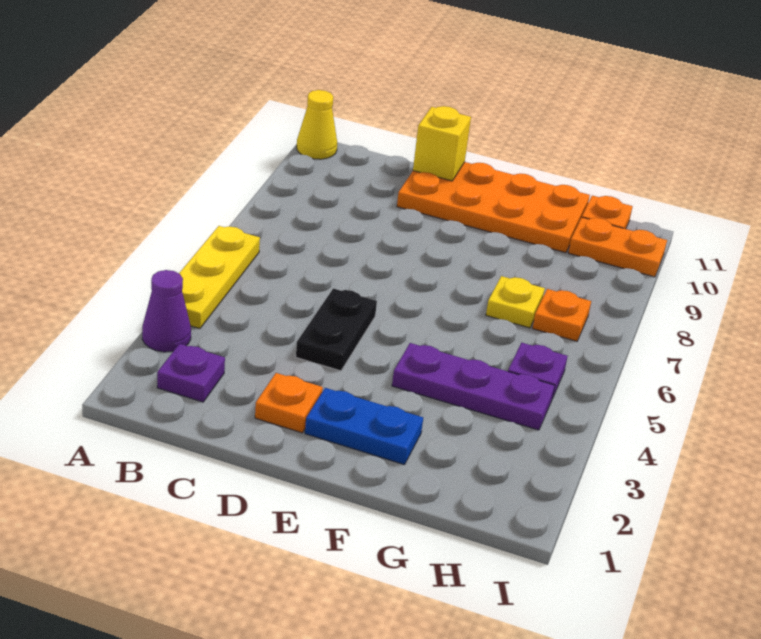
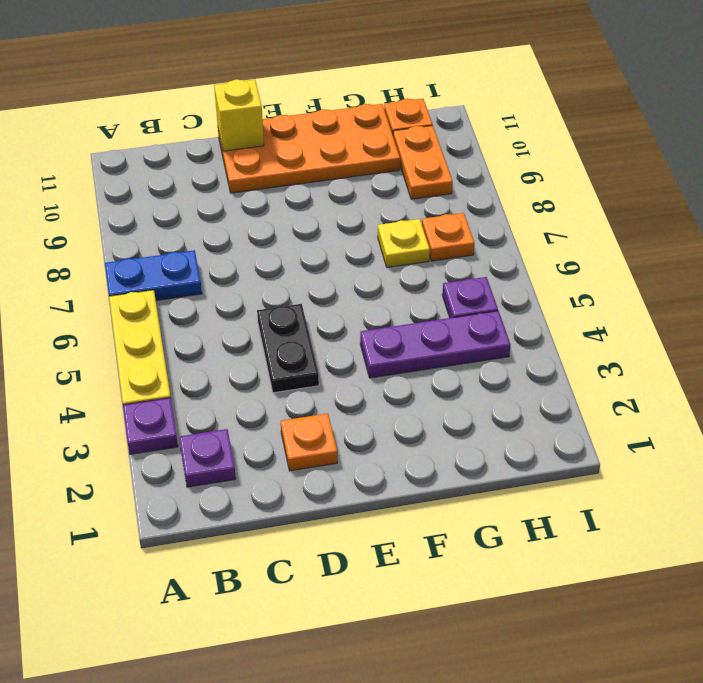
purple 1x1 cone [142,270,191,352] -> purple 1x1 plate [123,398,178,454]
yellow 1x1 cone [297,90,337,159] -> none
blue 1x2 plate [305,388,423,465] -> blue 1x2 plate moved to [105,250,202,301]
orange 1x2 plate [568,217,667,277] -> orange 1x2 plate turned to [393,126,453,199]

